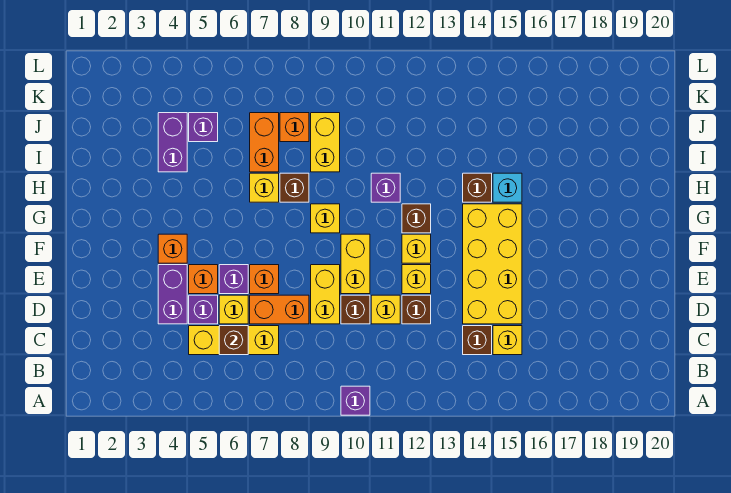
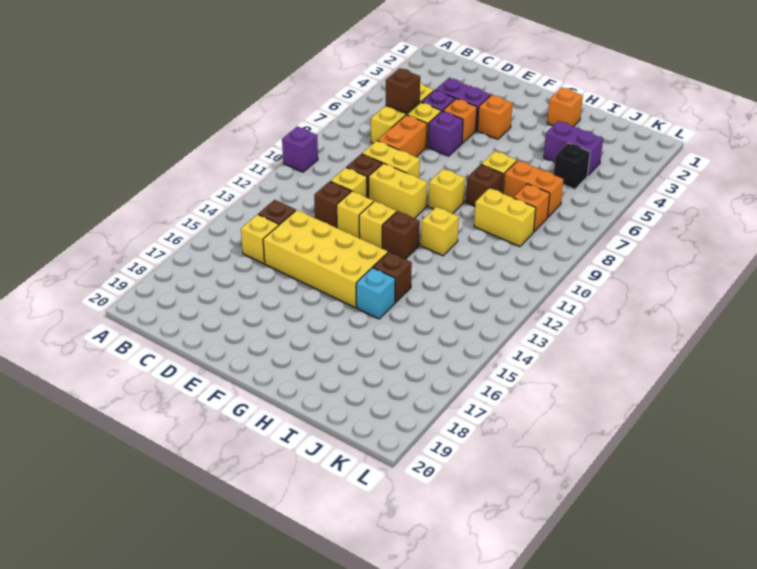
orange 1x1 brick [250,265,279,294] -> orange 1x1 brick moved to [547,87,583,127]
purple 1x1 brick [371,173,400,202] -> yellow 1x1 brick [421,207,459,256]
purple 1x1 brick [189,113,218,142] -> black 1x1 brick [554,143,590,189]

